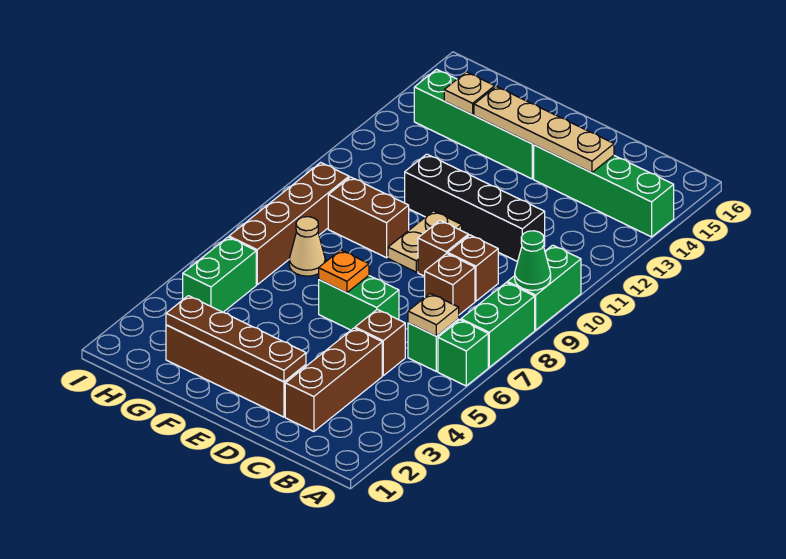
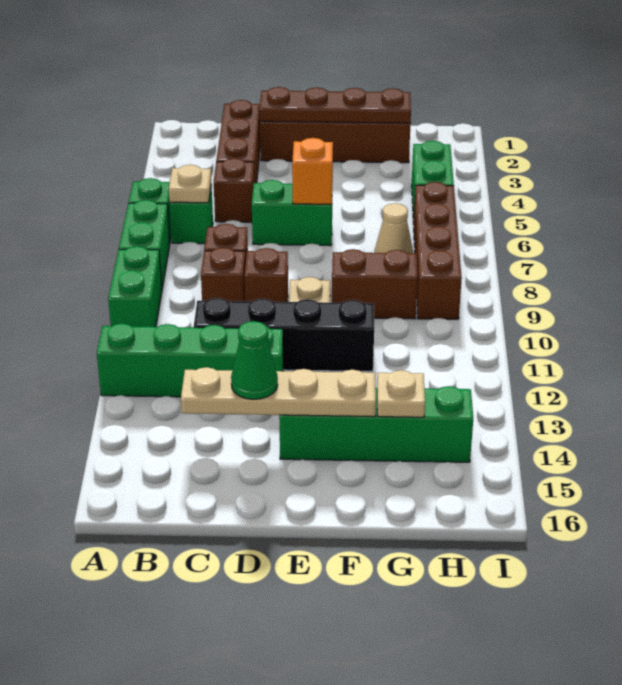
green 1x1 cone [515,231,551,290] -> green 1x1 cone moved to [231,321,278,399]
green 1x4 brick [534,145,674,237] -> green 1x4 brick moved to [97,323,283,397]
orange 1x1 plate [319,250,369,293] -> orange 1x1 brick [292,138,333,204]

